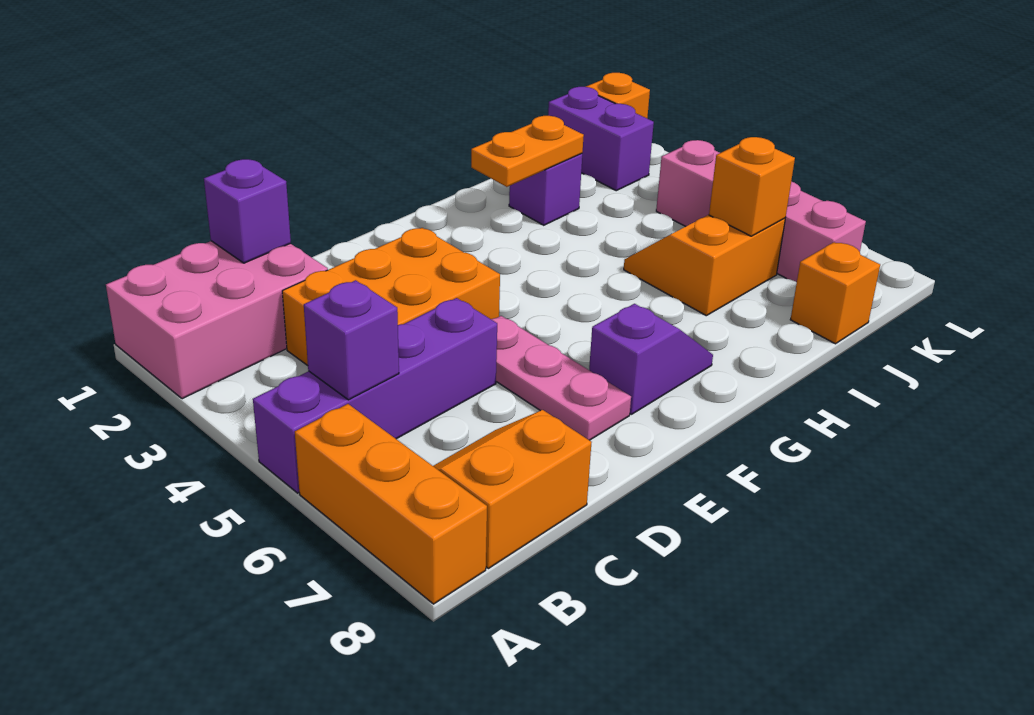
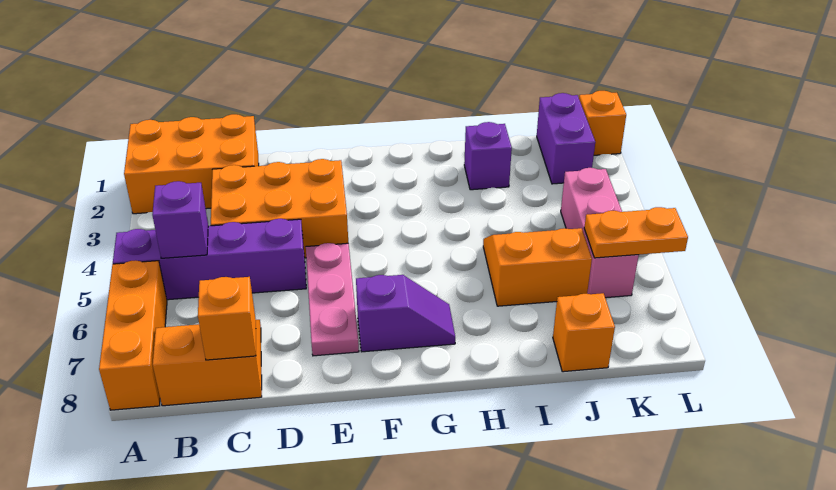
pink 2x3 brick [106,241,328,399] -> orange 2x3 brick [124,114,259,214]
purple 1x1 brick [204,159,291,263] -> none
orange 1x2 plate [471,116,584,187] -> orange 1x2 plate moved to [584,207,688,258]
orange 1x1 brick [709,137,795,236] -> orange 1x1 brick moved to [198,277,256,360]
pink 1x4 brick [656,140,866,282] -> pink 1x3 brick [561,168,639,298]

